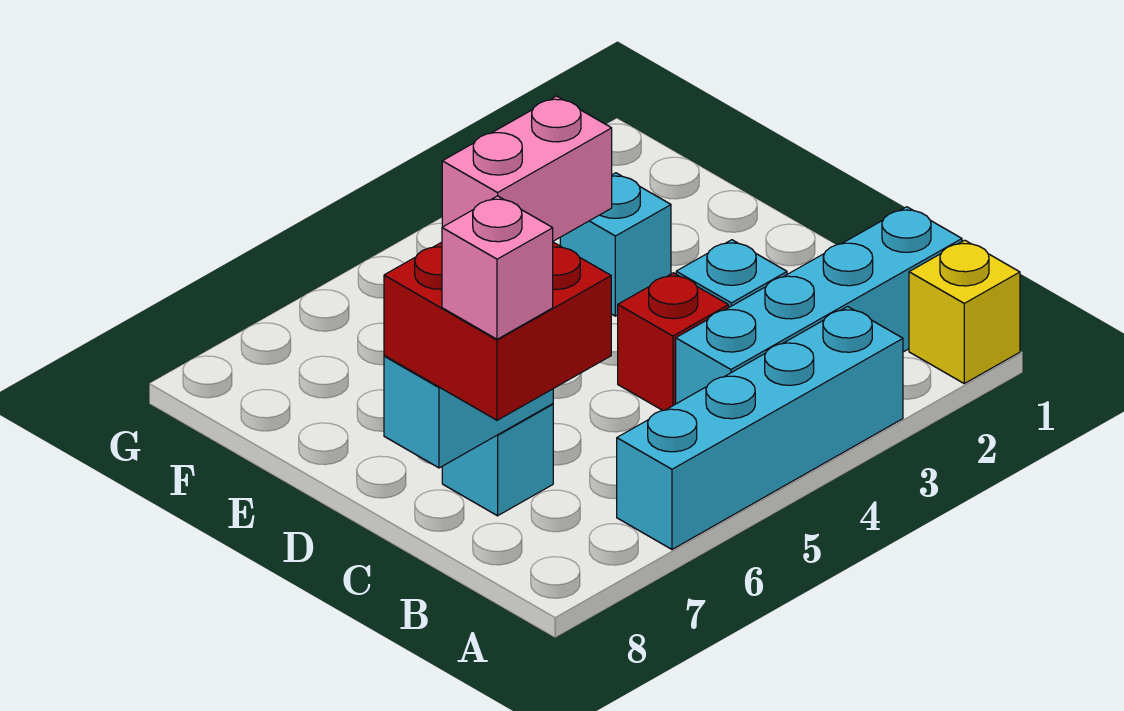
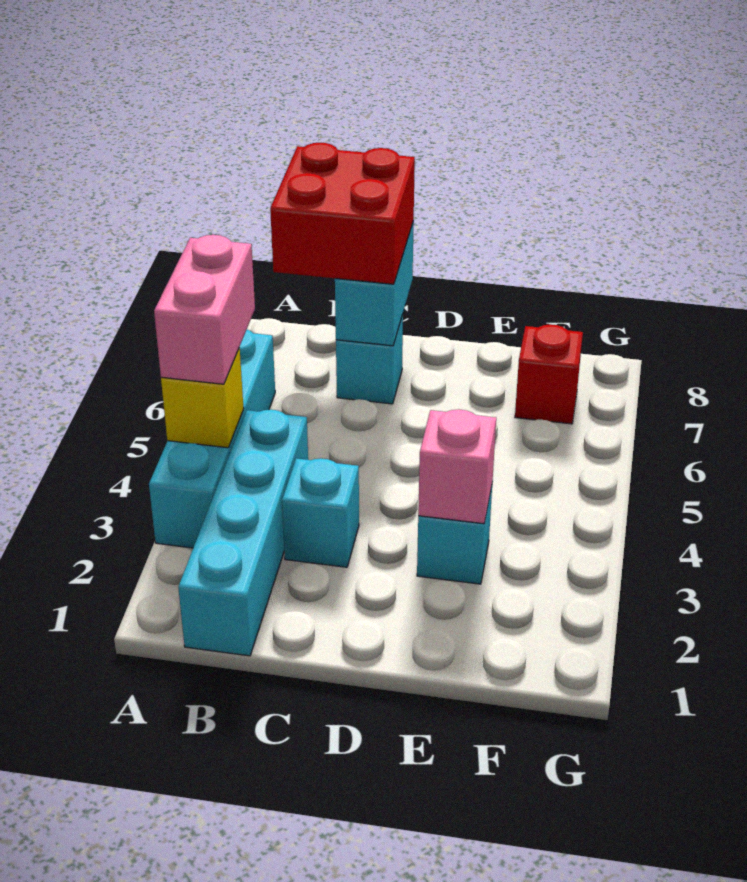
yellow 1x1 brick [909,240,1020,383] -> yellow 1x1 brick moved to [161,348,244,448]
pink 1x1 brick [442,196,553,339] -> pink 1x1 brick moved to [418,409,496,524]
red 1x1 brick [618,273,729,410] -> red 1x1 brick moved to [515,324,583,424]
pink 1x2 brick [442,96,612,241] -> pink 1x2 brick moved to [154,235,255,384]

